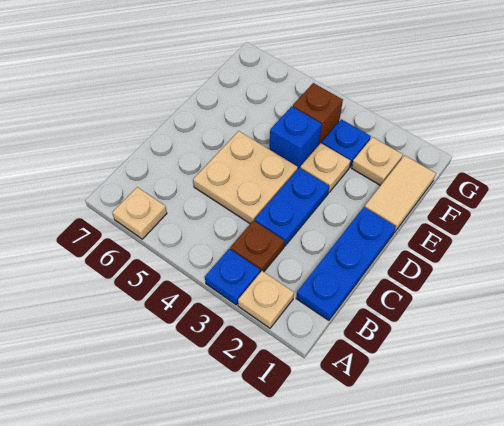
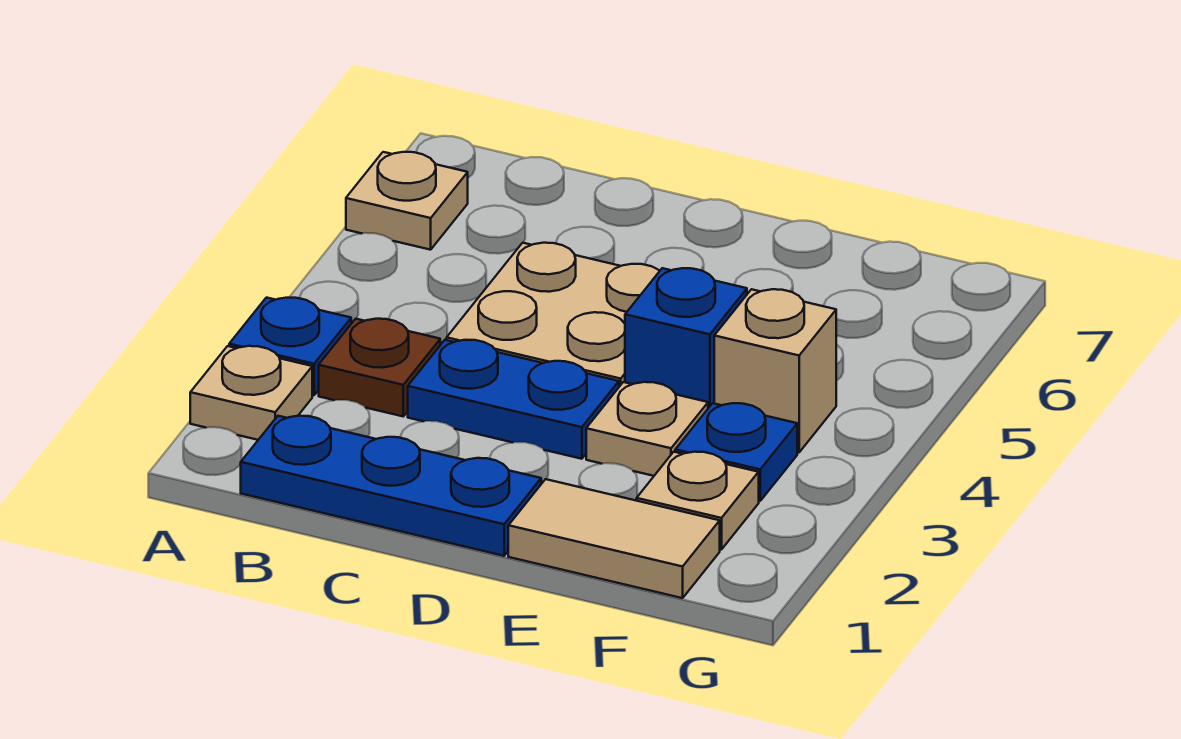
brown 1x1 brick [293,83,343,144] -> tan 1x1 brick [714,289,836,452]

